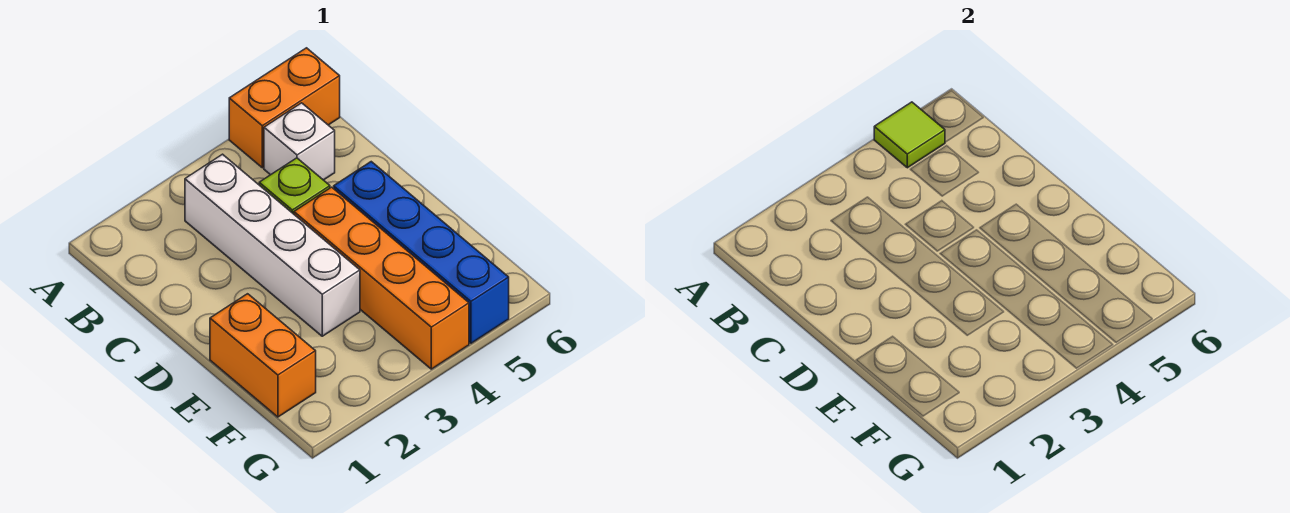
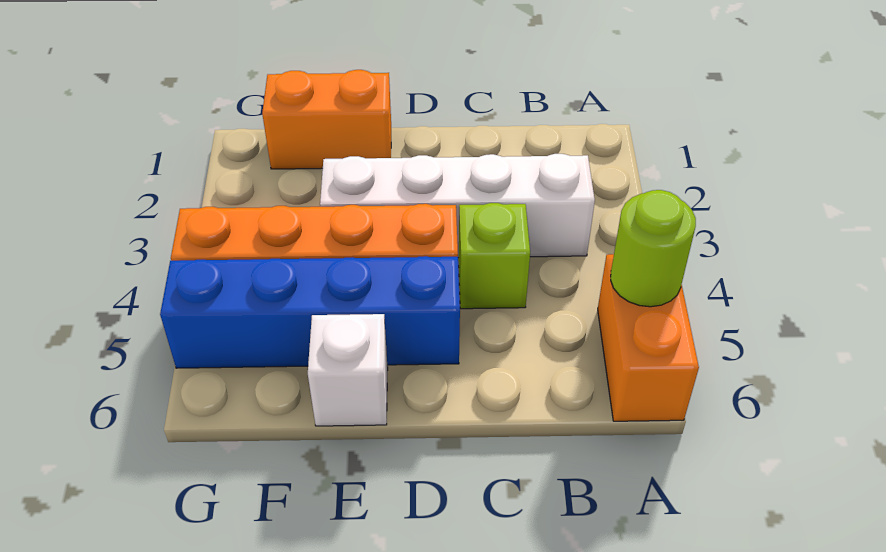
lime 1x1 tile [874,102,945,168] -> lime 1x1 round brick [611,190,696,307]
white 1x1 brick [264,103,335,180] -> white 1x1 brick moved to [308,314,388,426]

